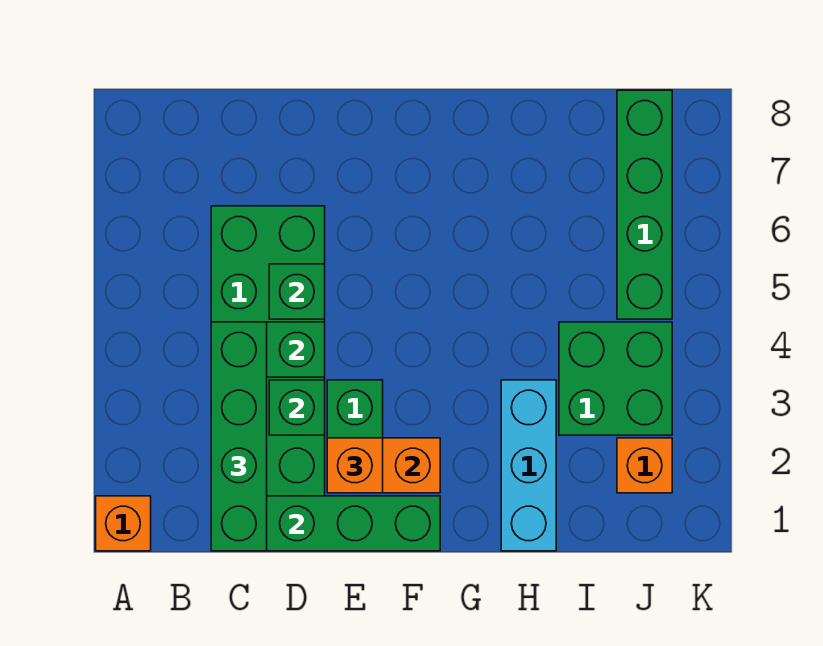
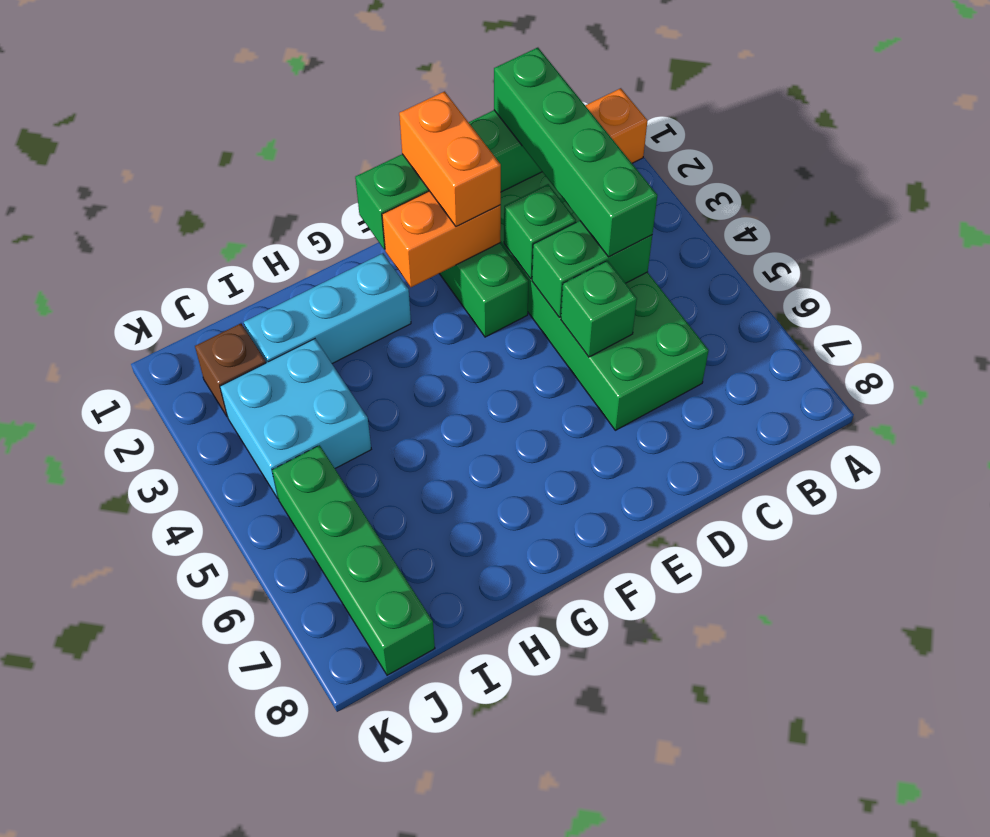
orange 1x1 brick [327,438,383,493] -> orange 1x2 brick [399,91,501,226]
cyan 1x3 brick [501,380,556,551] -> cyan 1x3 brick turned to [244,253,411,364]
green 2x2 brick [559,322,672,435] -> cyan 2x2 brick [220,339,371,498]
orange 1x1 brick [617,438,672,493] -> brown 1x1 brick [195,323,266,417]

